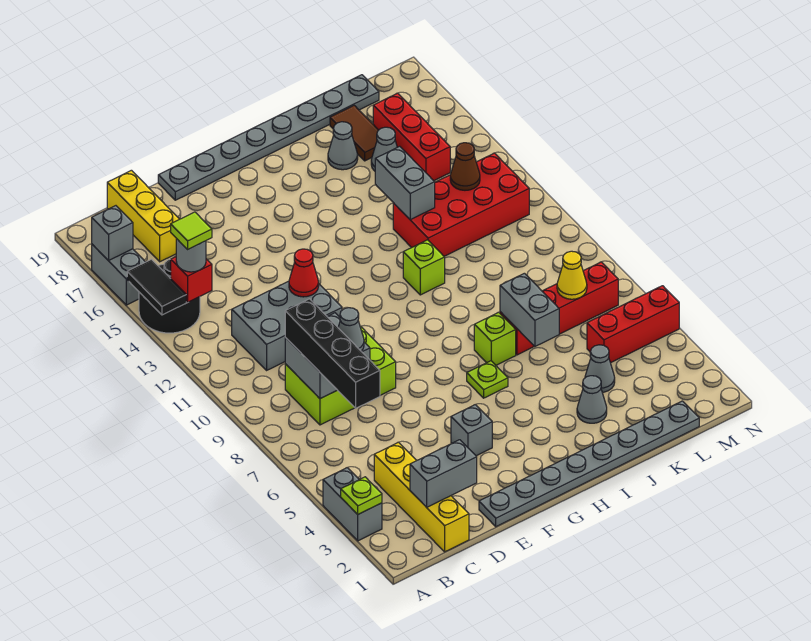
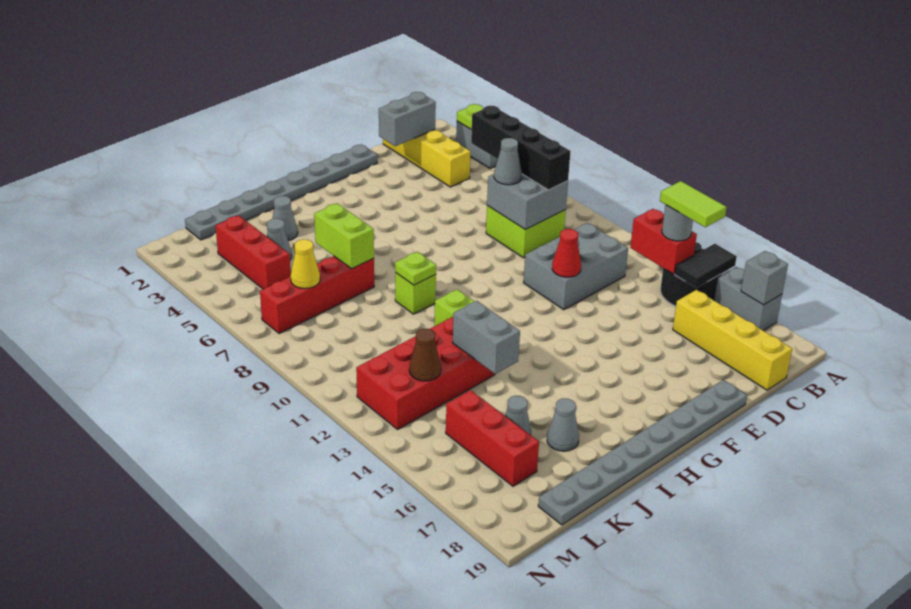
black 1x2 tile [127,259,186,315] -> black 1x2 tile turned to [675,244,737,288]
red 1x1 brick [171,257,212,303] -> red 1x2 brick [630,209,697,274]
lime 1x1 tile [171,212,212,249] -> lime 1x2 tile [660,181,727,227]
lime 2x3 brick [285,326,396,425] -> lime 2x2 brick [486,206,566,258]
yellow 1x3 brick [107,170,179,262] -> yellow 1x4 brick [673,290,792,390]
grey 1x1 brick [451,405,492,456] -> none
lime 1x1 plate [467,361,508,398] -> lime 1x1 plate moved to [395,252,436,285]
lime 1x1 brick [474,312,516,365] -> lime 1x1 brick moved to [395,272,436,314]
grey 1x2 brick [500,273,559,346] -> lime 1x2 brick [314,203,374,269]
brown 1x2 tile [330,105,378,161] -> none
red 1x3 brick [587,286,679,363] -> red 1x3 brick turned to [216,215,291,289]

